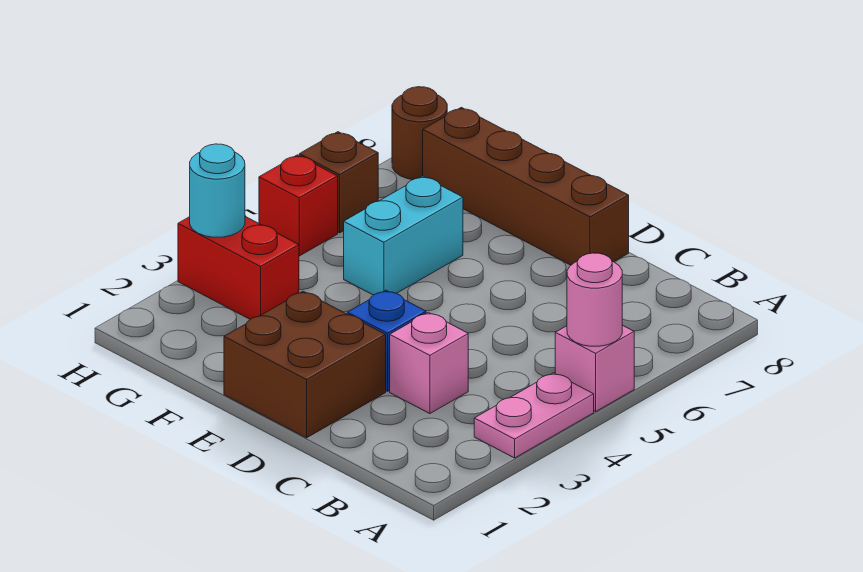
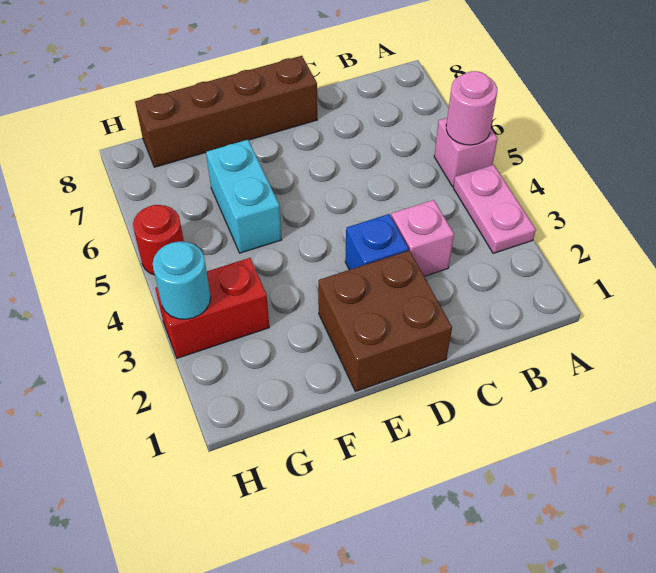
red 1x1 brick [259,155,338,256] -> red 1x1 round brick [133,205,184,275]
brown 1x1 brick [299,132,378,233] -> none
brown 1x1 round brick [392,87,447,180] -> none

